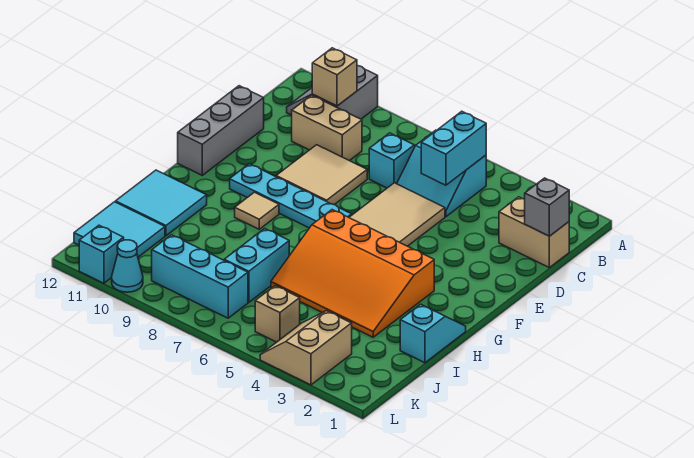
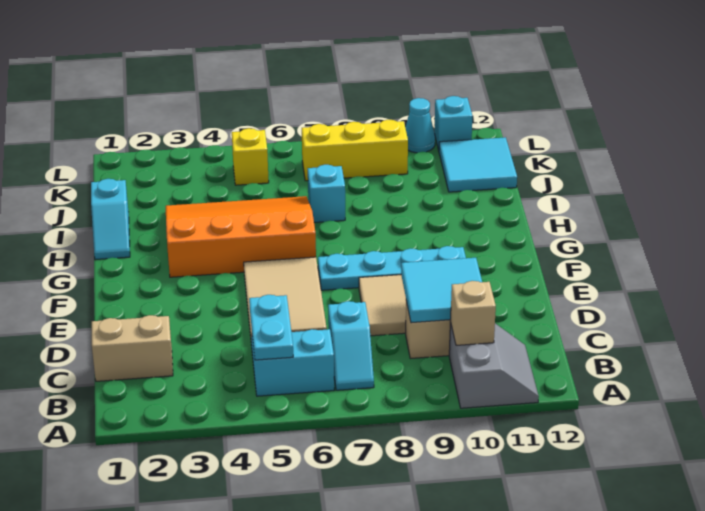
cyan 1x2 brick [421,111,486,185] -> cyan 1x2 plate [249,295,293,360]
grey 1x1 brick [525,178,569,236] -> none
grey 1x3 brick [178,86,264,175] -> none
tan 1x1 tile [235,192,279,229] -> none
cyan 2x2 tile [116,170,207,236] -> cyan 2x2 tile moved to [401,258,482,323]
cyan 1x2 brick [224,229,289,302] -> cyan 1x1 brick [308,165,345,222]
tan 2x2 slope [260,311,352,385] -> none
tan 1x1 brick [255,286,300,342] -> yellow 1x1 brick [232,128,269,185]
cyan 1x3 brick [152,235,248,318] -> yellow 1x3 brick [302,120,408,181]

